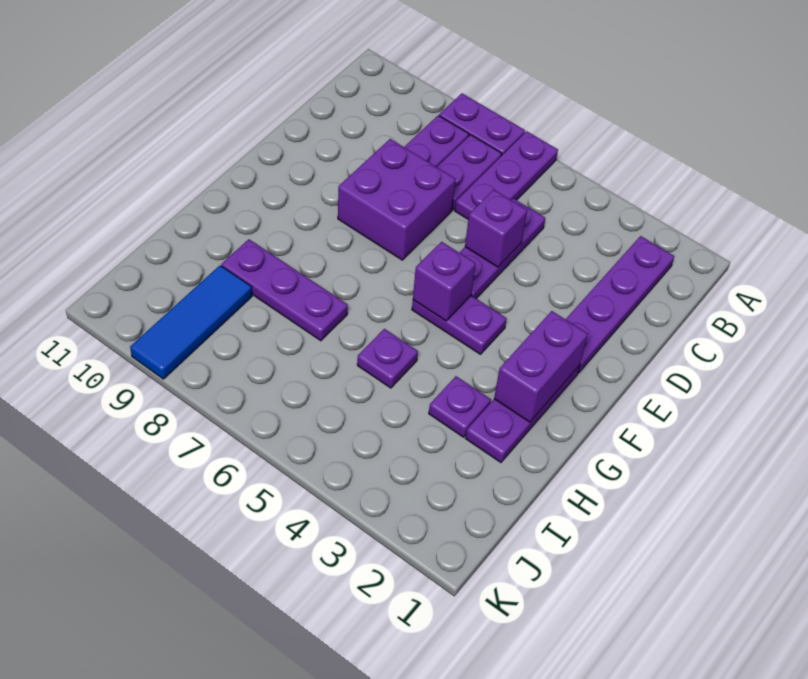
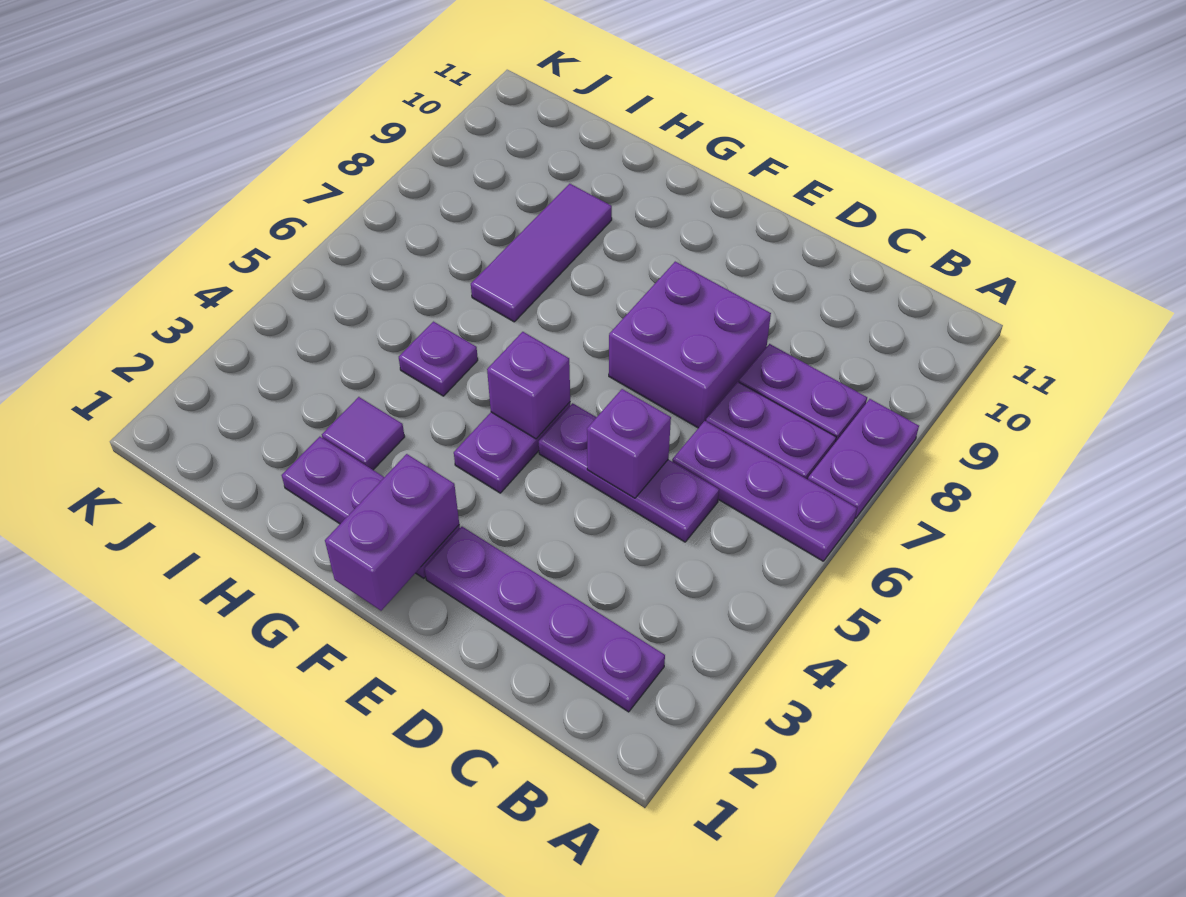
purple 1x2 brick [494,311,588,422] -> purple 1x2 brick turned to [325,454,459,611]
purple 1x1 plate [429,376,491,437] -> purple 1x1 tile [322,397,405,470]
purple 1x3 plate [221,239,348,341] -> purple 1x3 tile [471,184,612,322]
blue 1x3 tile [130,265,252,379] -> none

